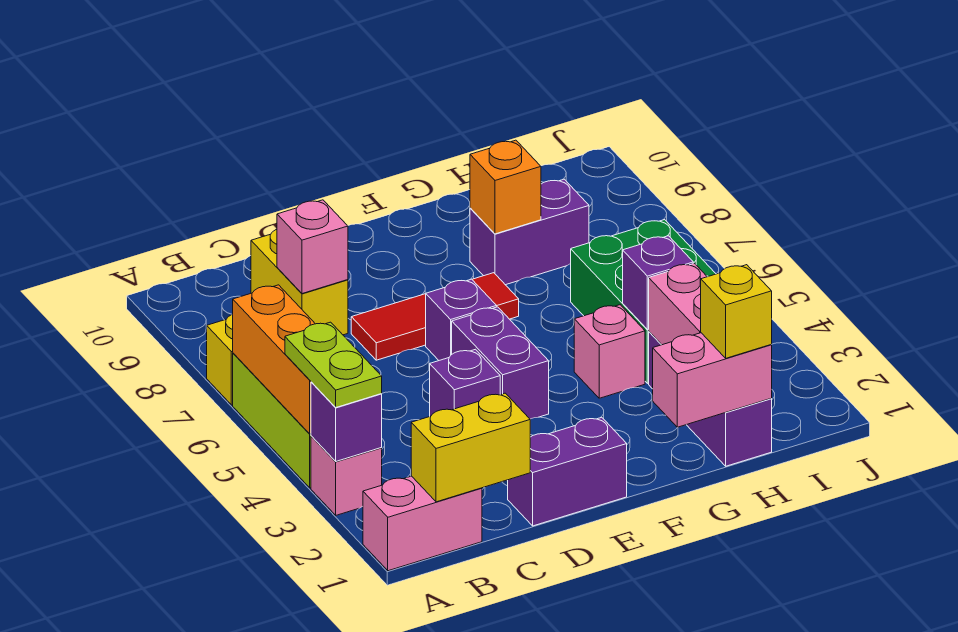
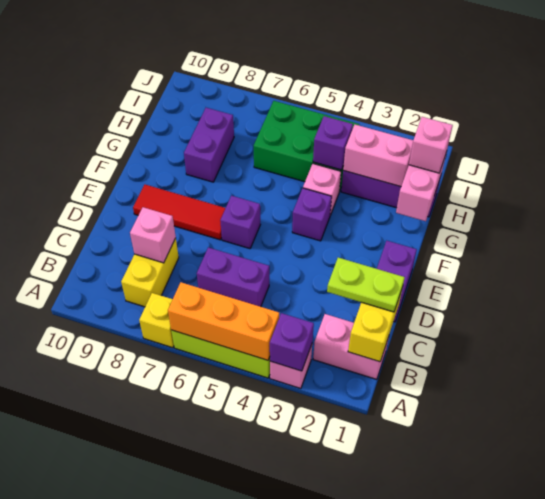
pink 1x2 brick [363,476,482,571] -> pink 1x2 brick turned to [313,314,389,379]
lime 1x2 plate [285,322,382,407] -> lime 1x2 plate moved to [327,258,405,312]
yellow 1x2 brick [251,229,348,335] -> yellow 1x2 brick turned to [121,238,179,307]
purple 1x1 brick [430,349,500,416] -> purple 1x1 brick moved to [292,188,332,241]
red 1x3 tile [351,273,519,360] -> red 1x3 tile turned to [133,185,225,240]
purple 1x2 brick [452,307,549,419] -> purple 1x2 brick moved to [197,247,269,307]
orange 1x1 brick [470,140,541,234] -> none
yellow 1x1 brick [701,265,772,358] -> pink 1x1 brick [409,117,453,173]

